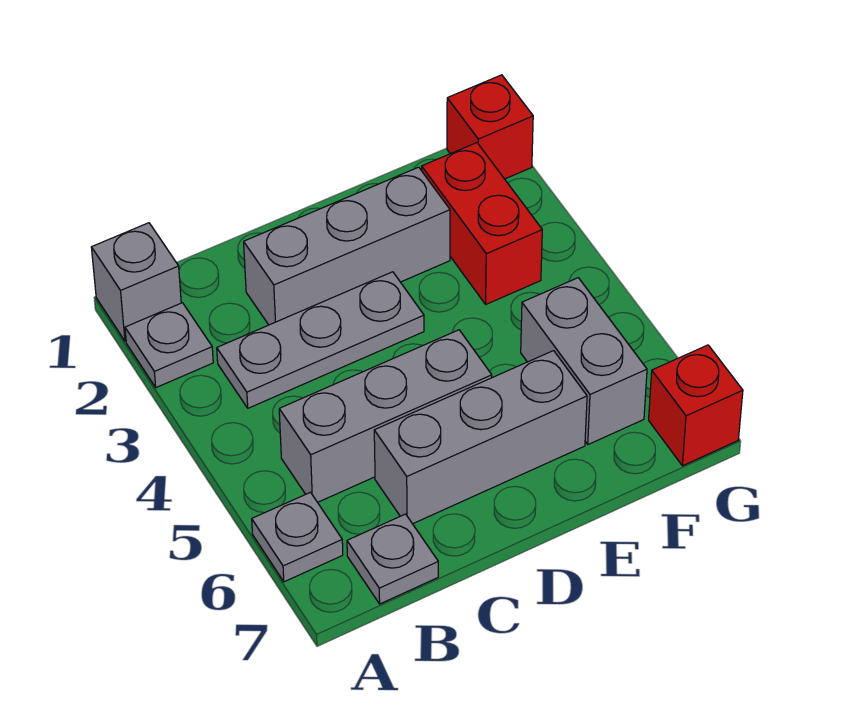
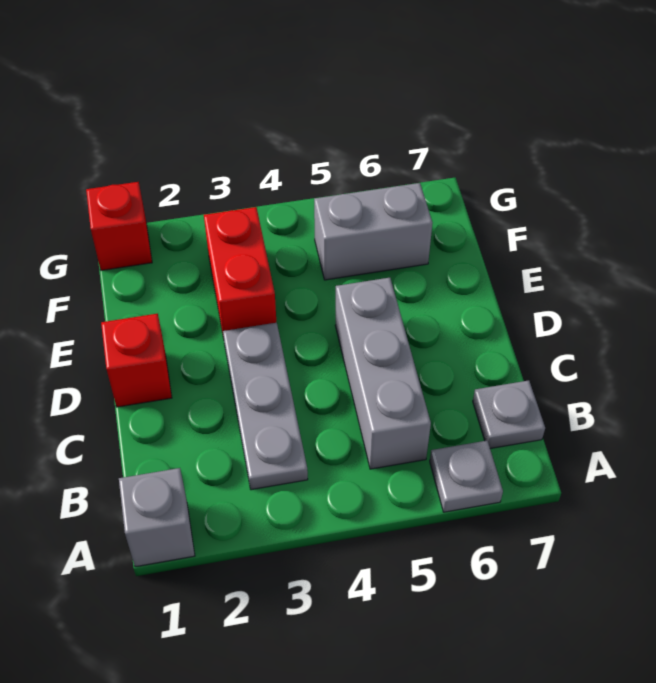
grey 1x1 plate [125,303,213,388] -> none
grey 1x3 brick [244,167,450,325] -> none
grey 1x3 brick [374,351,587,524] -> none
red 1x2 brick [422,143,542,304] -> red 1x2 brick turned to [204,207,276,338]
red 1x1 brick [649,345,743,466] -> red 1x1 brick moved to [101,314,172,407]

